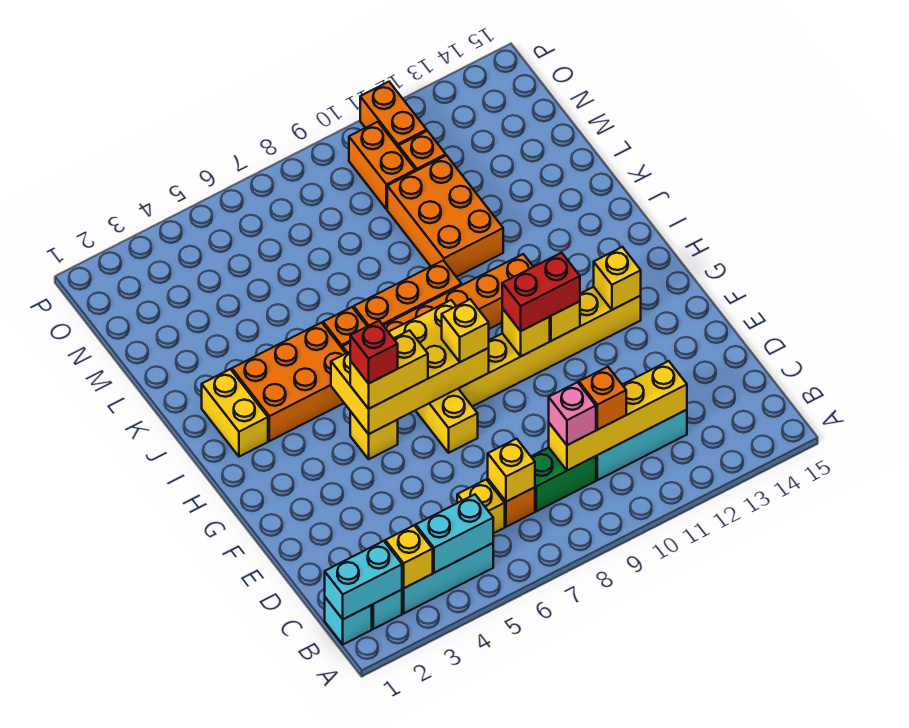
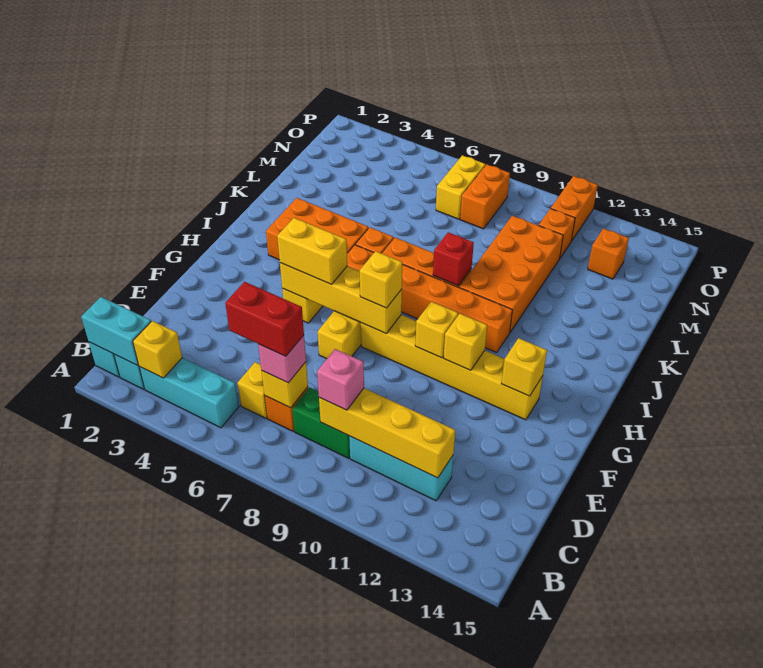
cyan 1x2 brick [416,494,493,573] -> none
none -> pink 1x1 brick [258,335,306,383]
orange 1x1 brick [579,367,626,430] -> orange 1x1 brick moved to [588,228,629,279]
yellow 2x4 brick [331,300,489,434] -> yellow 1x4 brick [280,263,402,334]
red 1x1 brick [350,321,398,384] -> red 1x1 brick moved to [433,232,474,286]
red 1x2 brick [502,253,580,331] -> red 1x2 brick moved to [225,282,304,356]
yellow 1x2 brick [202,369,268,457] -> yellow 1x2 brick moved to [436,155,485,219]
orange 2x3 brick [387,155,503,277] -> orange 2x4 brick [460,216,563,332]
orange 1x2 brick [349,122,415,209] -> orange 1x2 brick moved to [460,164,510,229]

